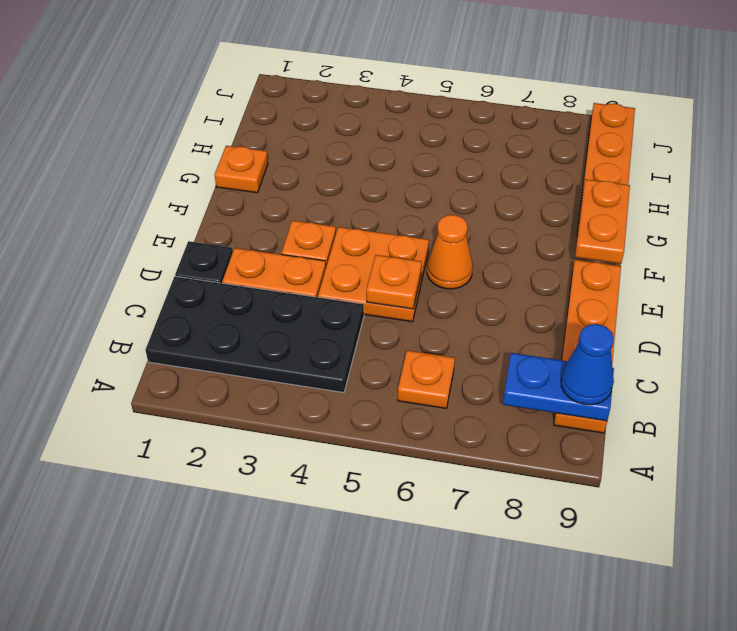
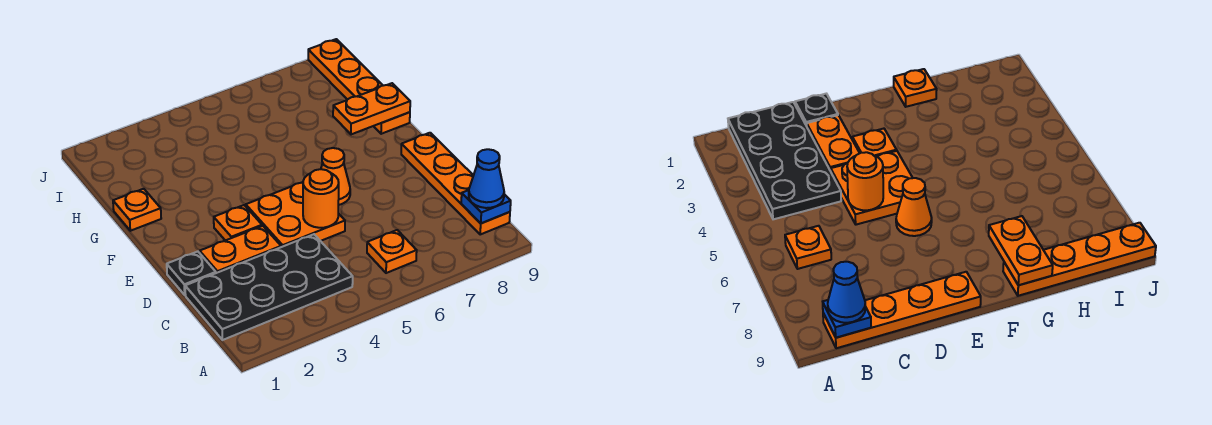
blue 1x2 plate [503,353,614,421] -> blue 1x1 plate [461,190,511,223]
orange 1x1 plate [366,255,422,309] -> orange 1x1 round brick [303,169,339,228]
orange 1x2 plate [575,179,630,264] -> orange 1x2 plate turned to [333,83,410,134]

